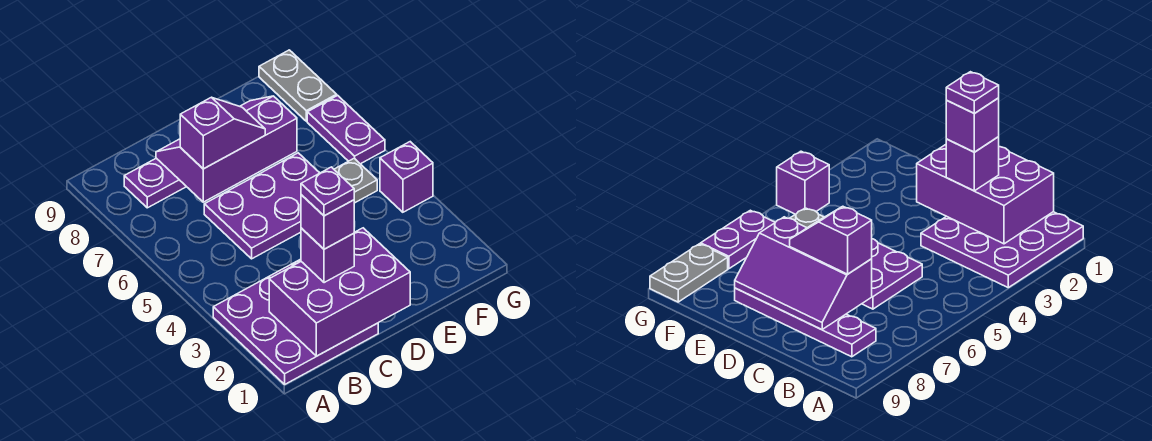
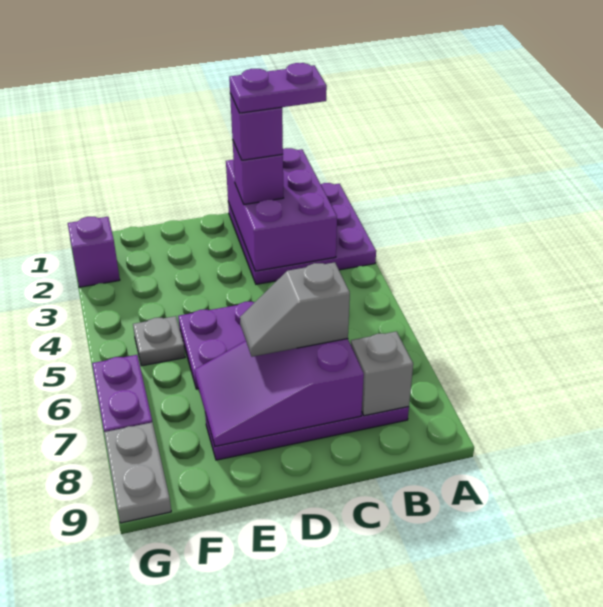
purple 2x3 brick [269,228,410,356] -> purple 2x3 brick turned to [226,148,337,271]
none -> grey 1x1 brick [351,332,413,416]
purple 1x1 plate [301,167,354,216] -> purple 1x2 plate [229,63,327,113]
purple 2x3 slope [156,96,297,202] -> purple 2x3 slope turned to [195,339,364,446]
purple 1x2 slope [180,97,265,169] -> grey 1x2 slope [240,262,350,357]
purple 1x1 brick [380,142,433,212] -> purple 1x1 brick moved to [68,217,120,287]

